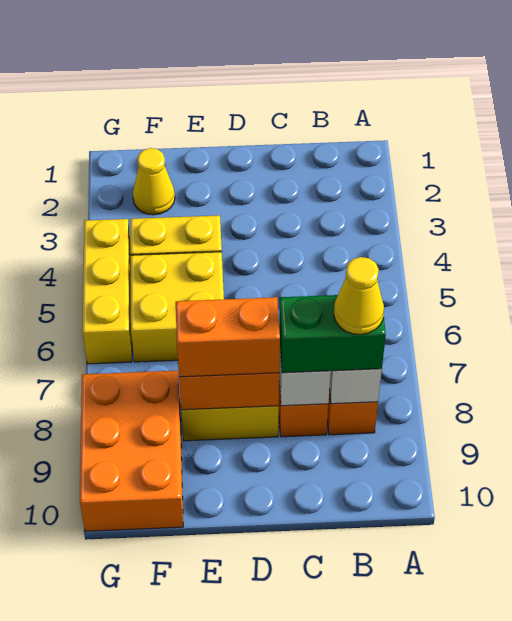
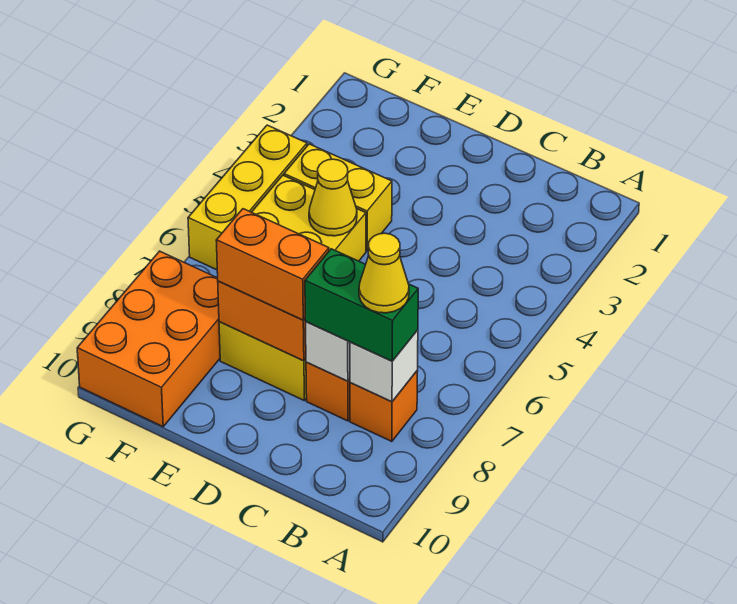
yellow 1x1 cone [133,148,175,215] -> yellow 1x1 cone moved to [309,159,357,236]

